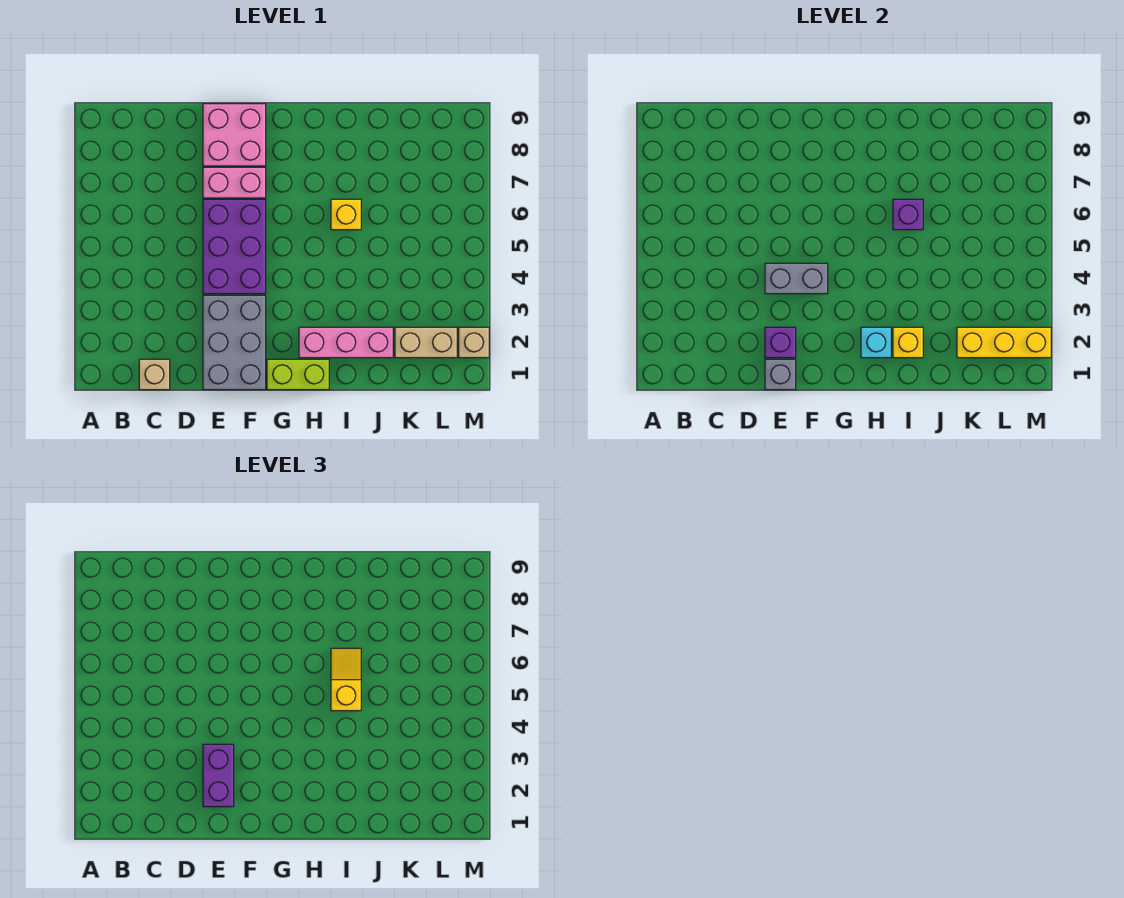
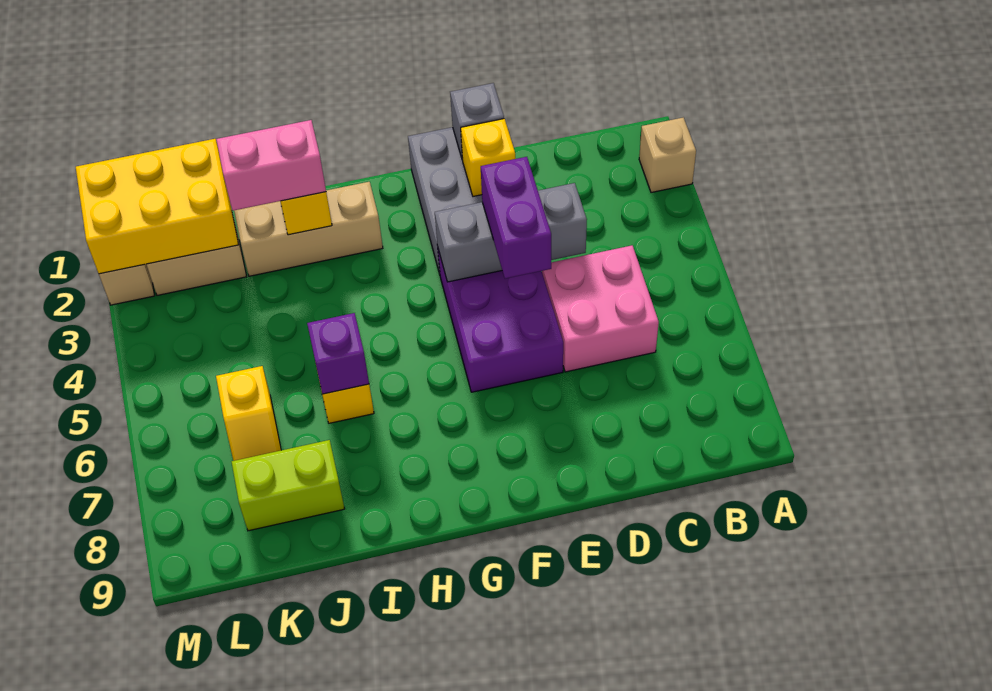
tan 1x1 brick [139,359,170,390] -> tan 1x1 brick moved to [639,118,696,193]
purple 1x1 brick [765,327,796,358] -> yellow 1x1 brick [461,119,516,196]
purple 1x2 brick [203,744,234,807] -> purple 1x2 brick moved to [481,157,551,279]
grey 1x2 brick [765,263,828,294] -> grey 1x3 brick [435,183,587,282]
pink 1x2 brick [203,167,266,198] -> pink 1x2 brick moved to [216,120,326,211]
pink 2x2 brick [203,104,266,166] -> pink 2x2 brick moved to [542,245,659,372]
lime 1x2 brick [267,359,329,390] -> lime 1x2 brick moved to [232,440,345,531]
pink 1x3 brick [299,327,393,358] -> tan 1x3 brick [234,182,383,276]
cyan 1x1 brick [861,327,891,358] -> none
yellow 1x2 slope [331,648,361,711] -> yellow 1x2 slope moved to [216,366,281,461]
yellow 1x3 brick [957,327,1051,358] -> yellow 2x3 brick [76,139,238,274]

